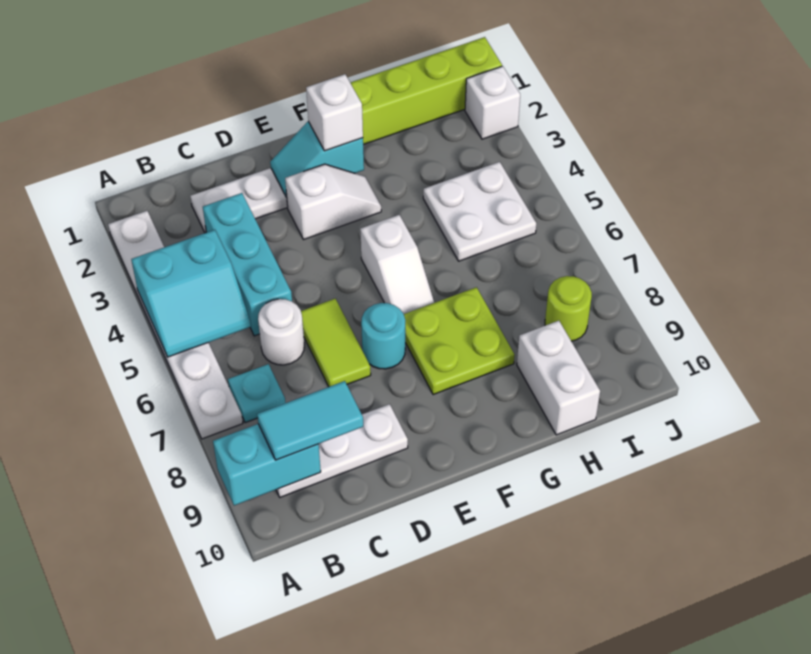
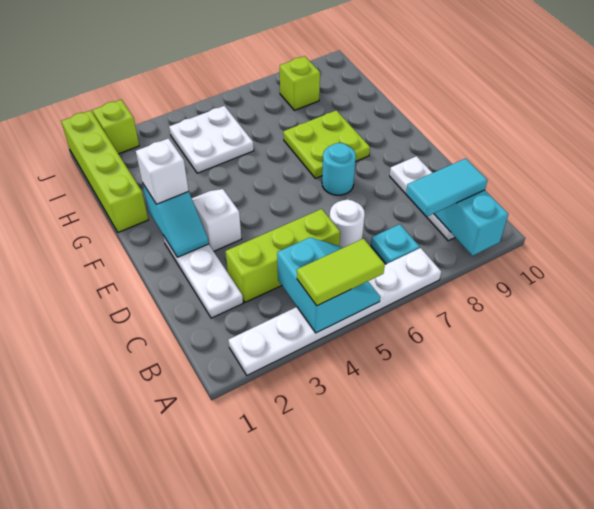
cyan 1x2 tile [257,381,363,460] -> cyan 1x2 tile turned to [406,158,487,217]
cyan 1x3 brick [203,193,292,336] -> lime 1x3 brick [226,209,340,302]
lime 1x2 tile [301,299,371,387] -> lime 1x2 tile moved to [297,239,385,306]
white 1x2 slope [360,215,434,314] -> none
white 1x2 brick [517,321,600,435] -> none
lime 1x1 round brick [545,276,592,341] -> lime 1x1 brick [280,56,320,110]
white 1x1 brick [465,66,520,139] -> lime 1x1 brick [93,100,139,154]

